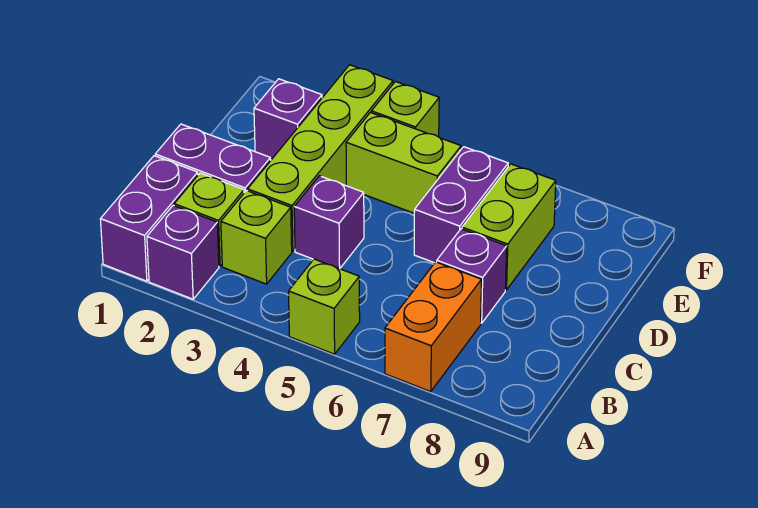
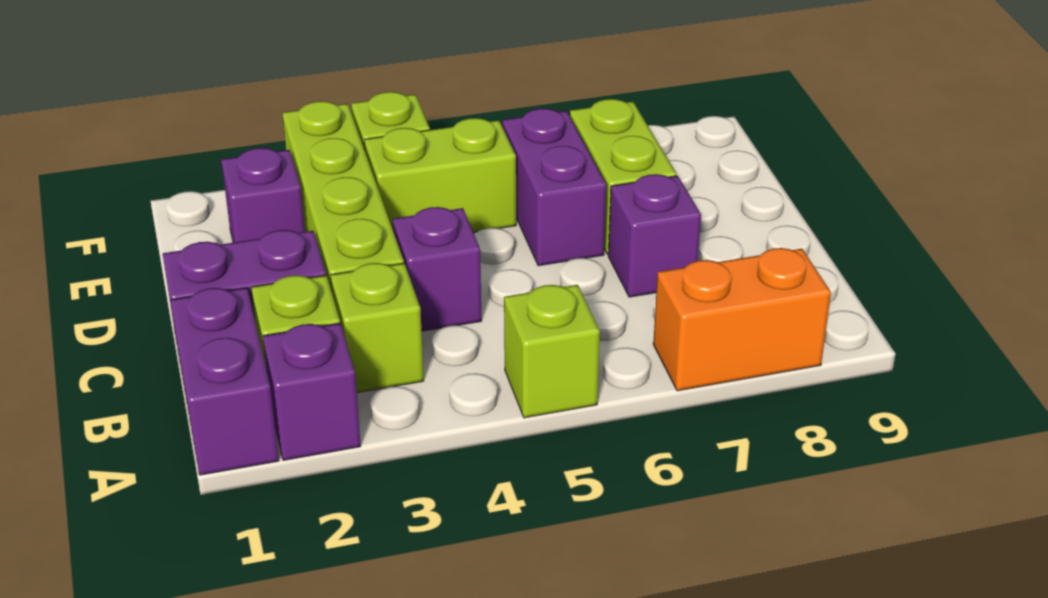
orange 1x2 brick [385,262,481,392] -> orange 1x2 brick turned to [653,248,831,391]

